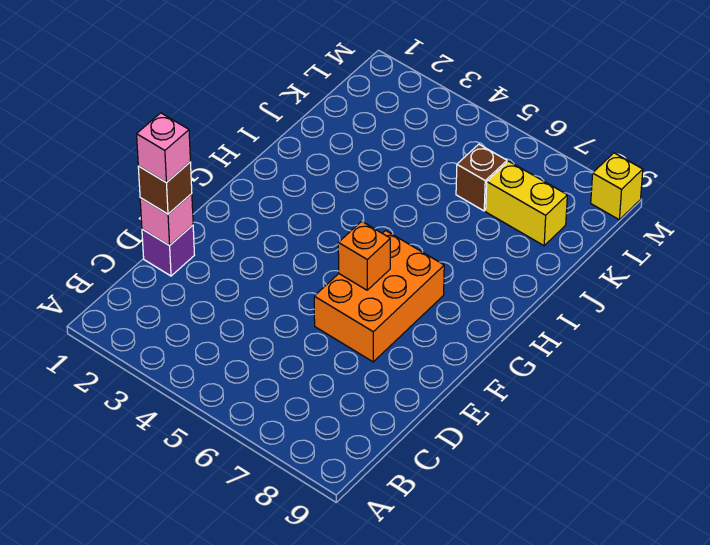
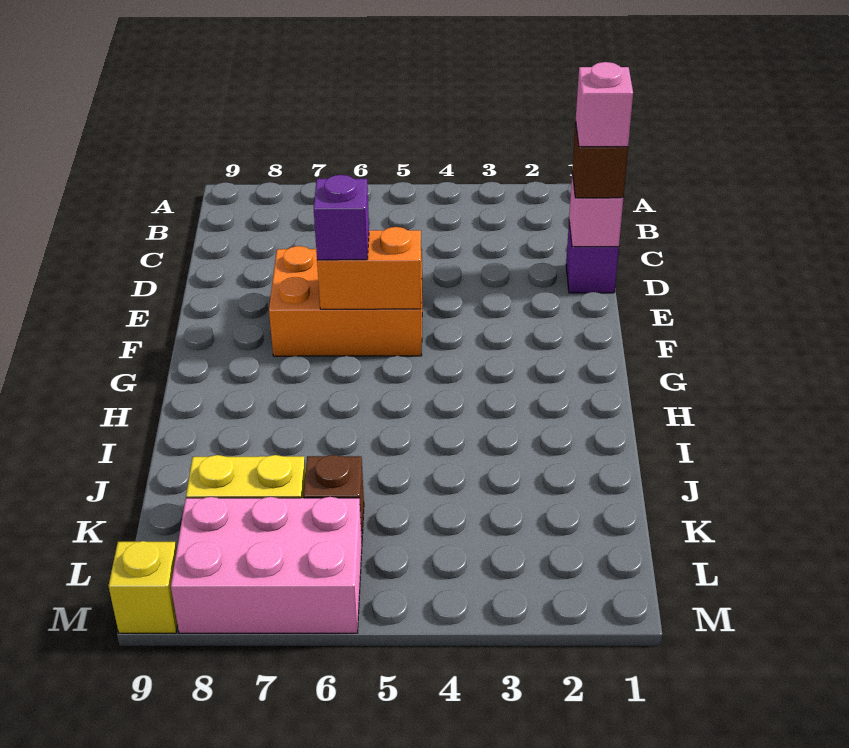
orange 2x3 brick [314,231,444,362] -> orange 2x3 brick turned to [269,246,422,356]
orange 1x1 brick [338,221,390,290] -> orange 1x2 brick [317,227,422,309]
none -> purple 1x1 brick [314,175,369,260]
none -> pink 2x3 brick [171,497,362,633]

